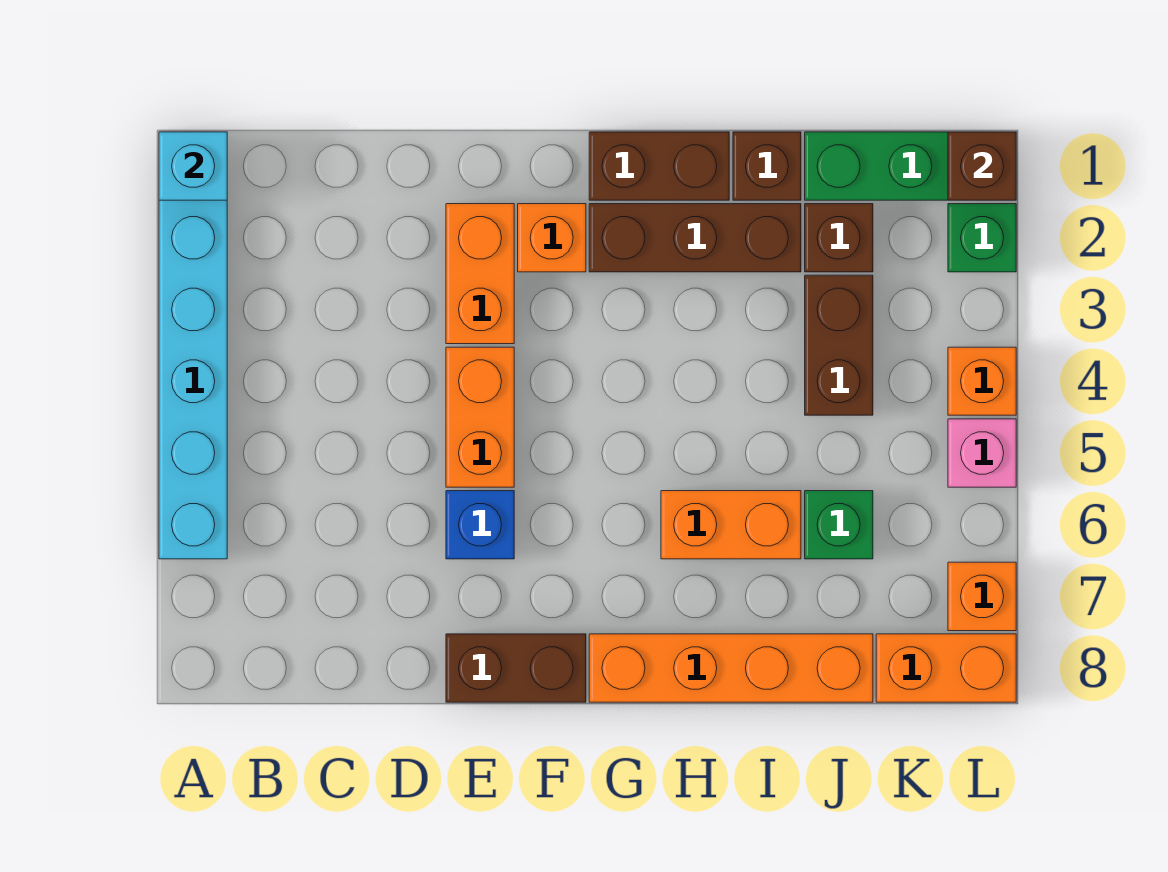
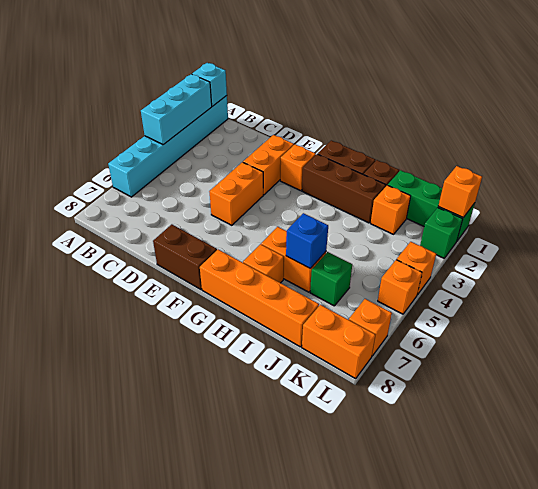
none -> cyan 1x3 brick [141,74,212,145]
blue 1x1 brick [446,491,514,559] -> blue 1x1 brick moved to [286,213,328,268]
none -> orange 1x1 brick [243,244,284,283]
brown 1x1 brick [805,204,873,272] -> orange 1x1 brick [371,185,411,234]
brown 1x2 brick [805,275,873,415] -> none
brown 1x1 brick [948,132,1016,200] -> orange 1x1 brick [438,166,482,218]
pink 1x1 brick [948,419,1016,487] -> orange 1x1 brick [378,260,422,314]

